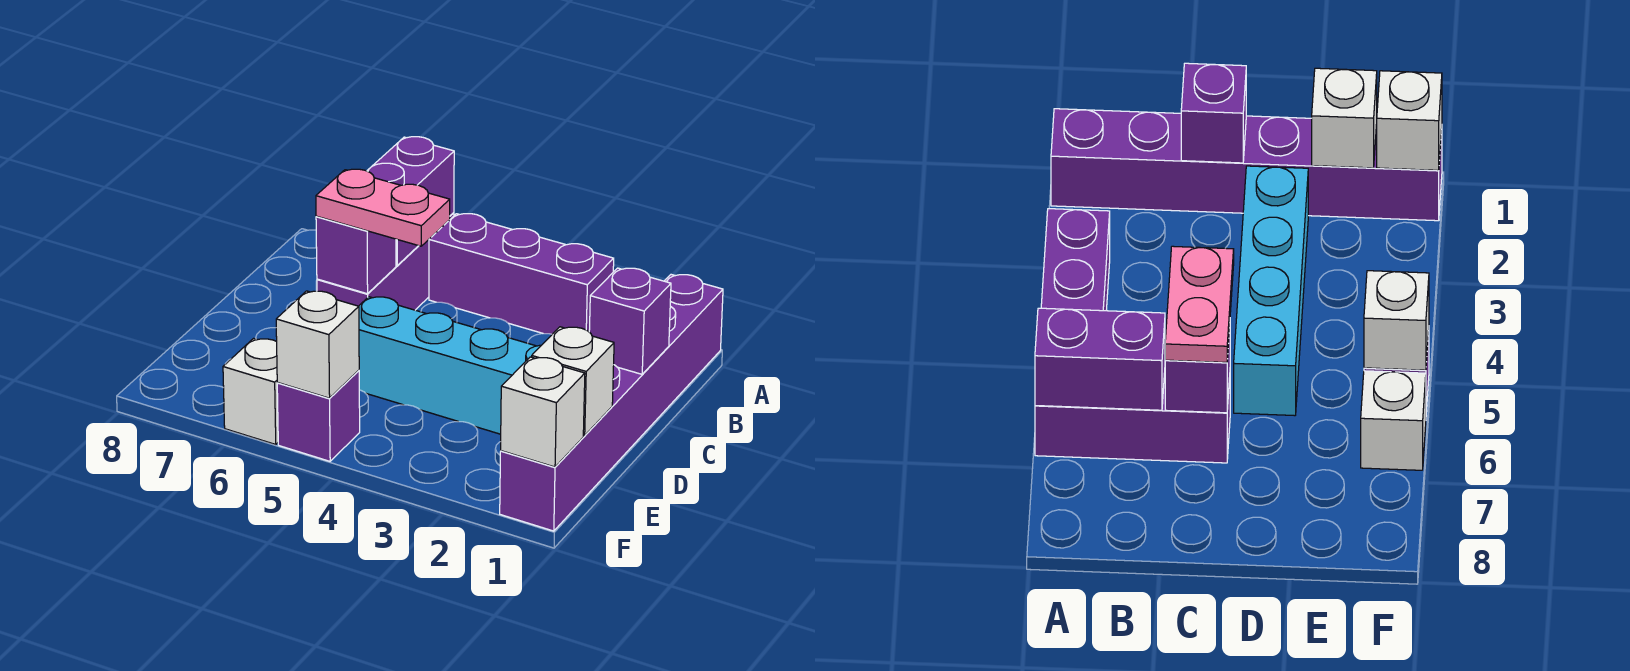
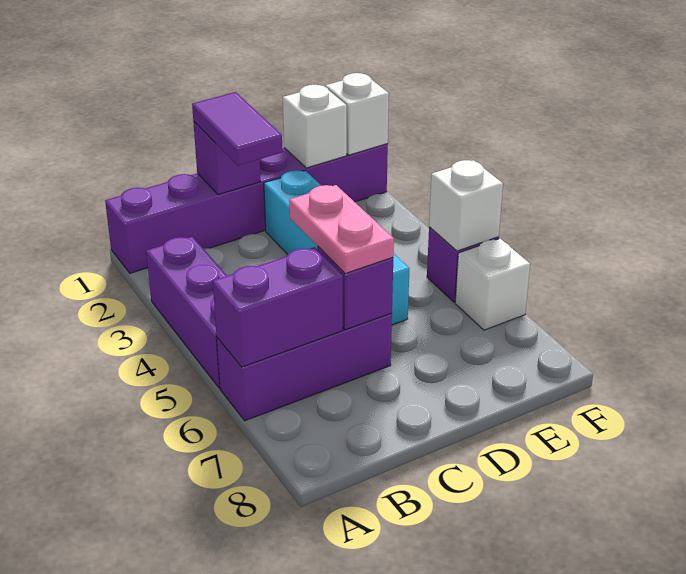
none -> purple 1x2 tile [192,92,282,165]

